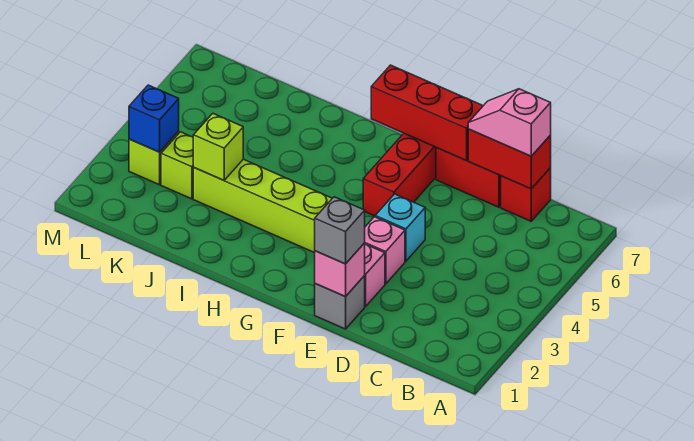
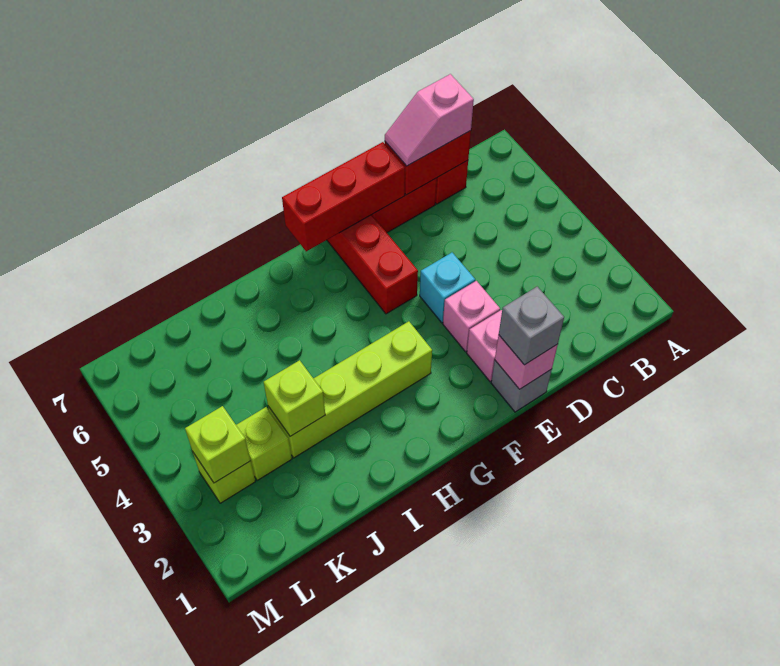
blue 1x1 brick [129,85,179,152] -> lime 1x1 brick [185,406,251,483]

